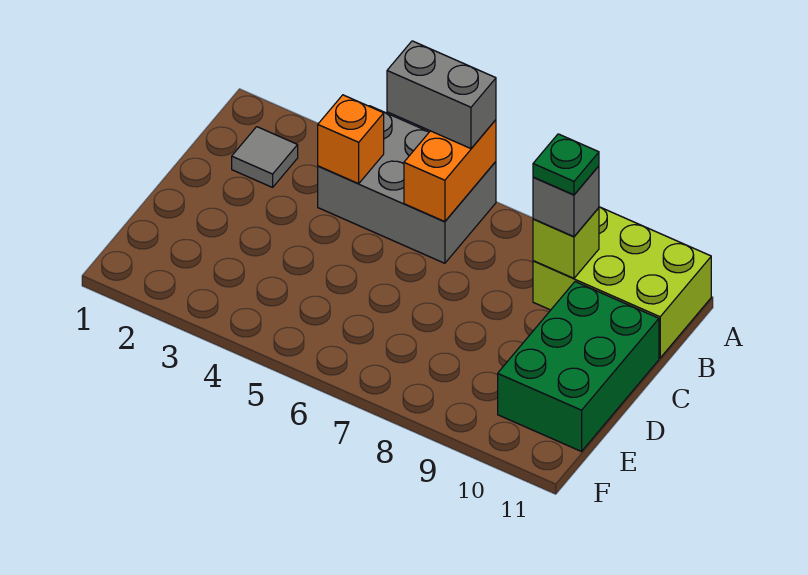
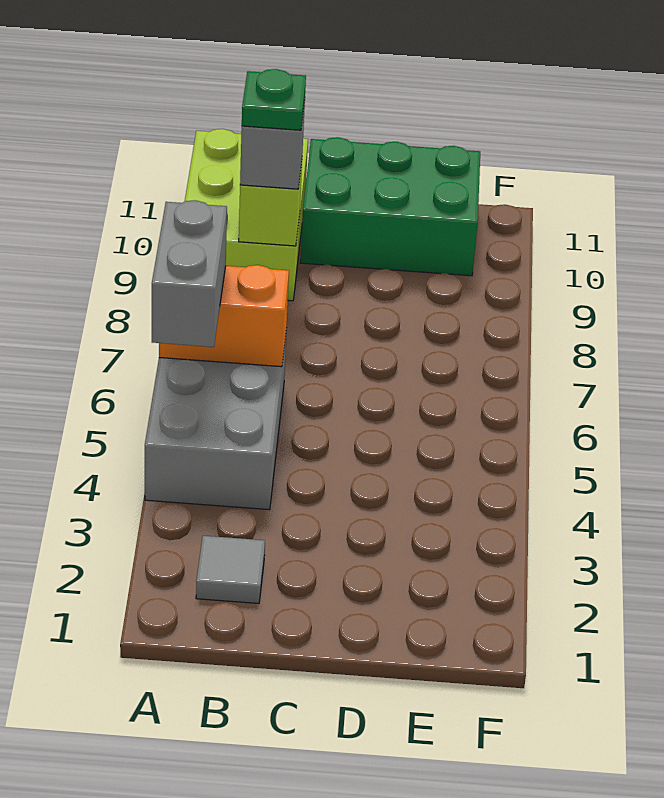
orange 1x1 brick [318,95,384,184] -> none

